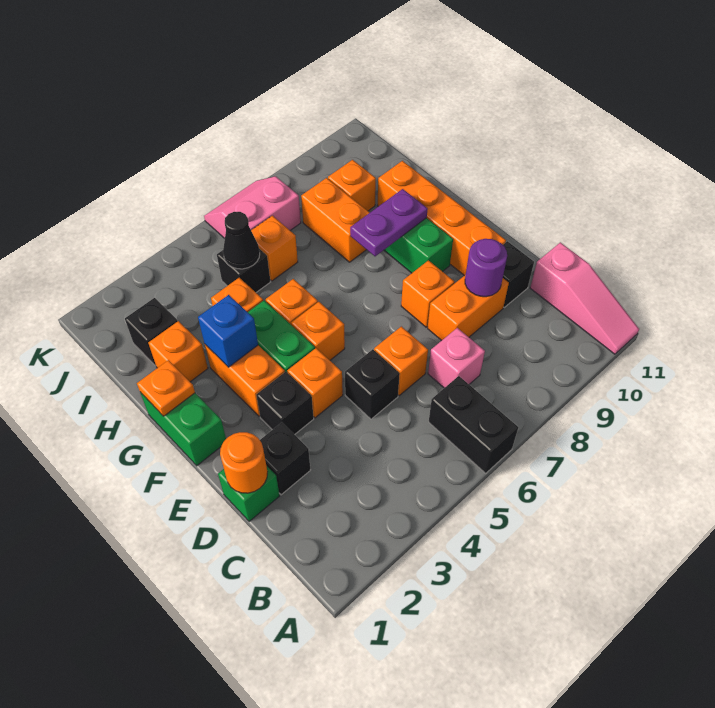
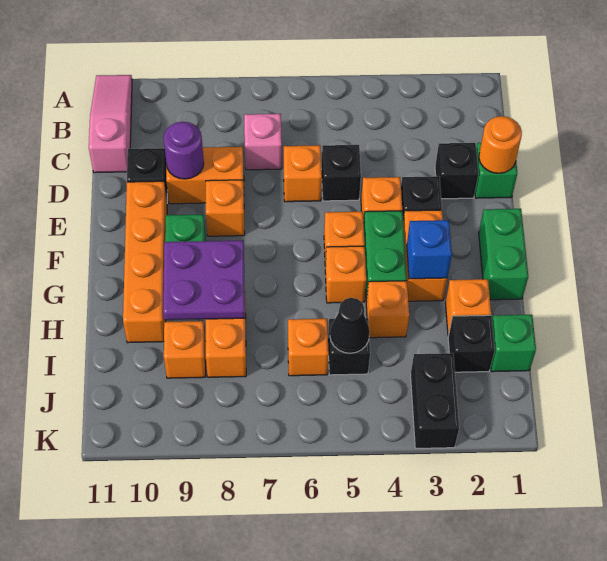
black 1x2 brick [429,376,518,473] -> black 1x2 brick moved to [411,353,459,448]
orange 1x1 plate [137,360,195,416] -> none
purple 1x2 plate [350,189,428,256] -> purple 2x2 plate [163,240,245,320]
none -> green 1x1 brick [491,315,536,372]
pink 2x2 slope [204,176,301,238] -> none

